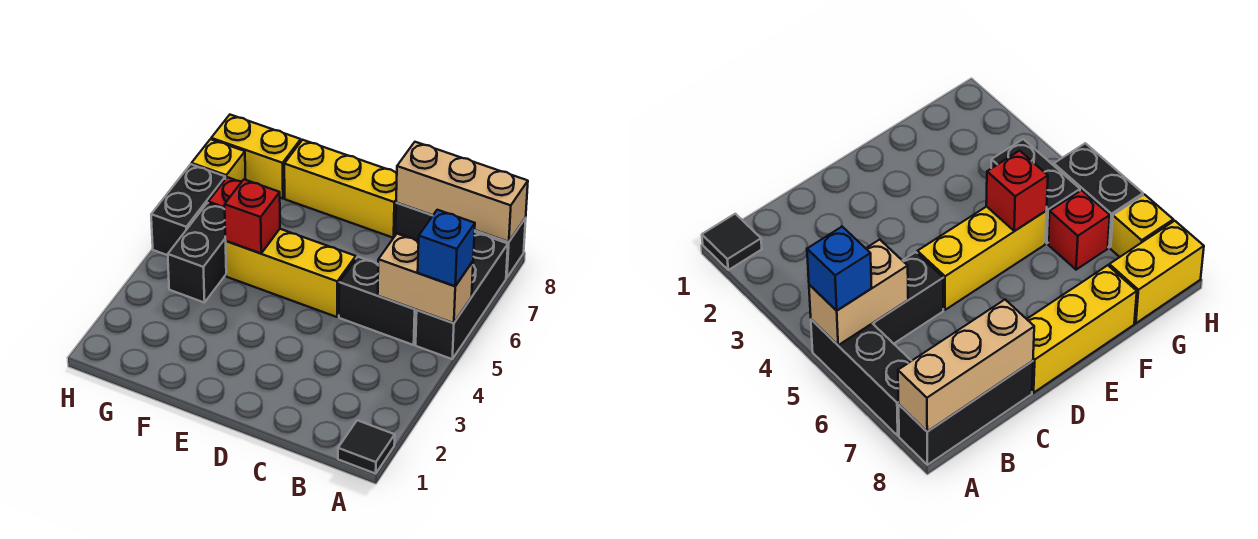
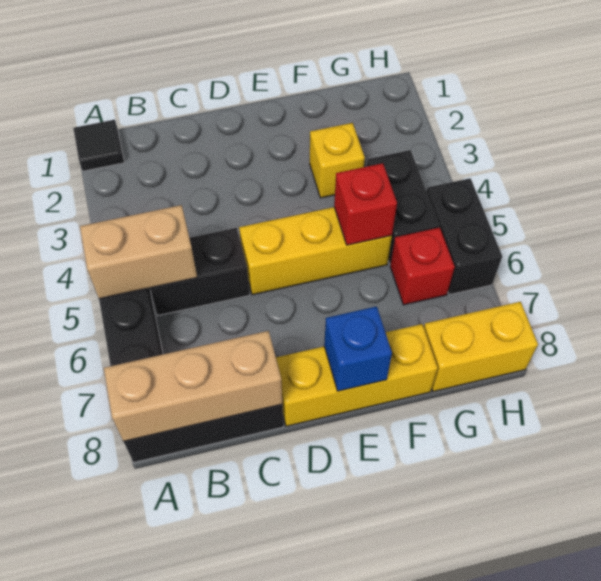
blue 1x1 brick [418,210,475,286] -> blue 1x1 brick moved to [324,306,392,391]
yellow 1x1 brick [192,139,246,182] -> yellow 1x1 brick moved to [310,123,365,198]

